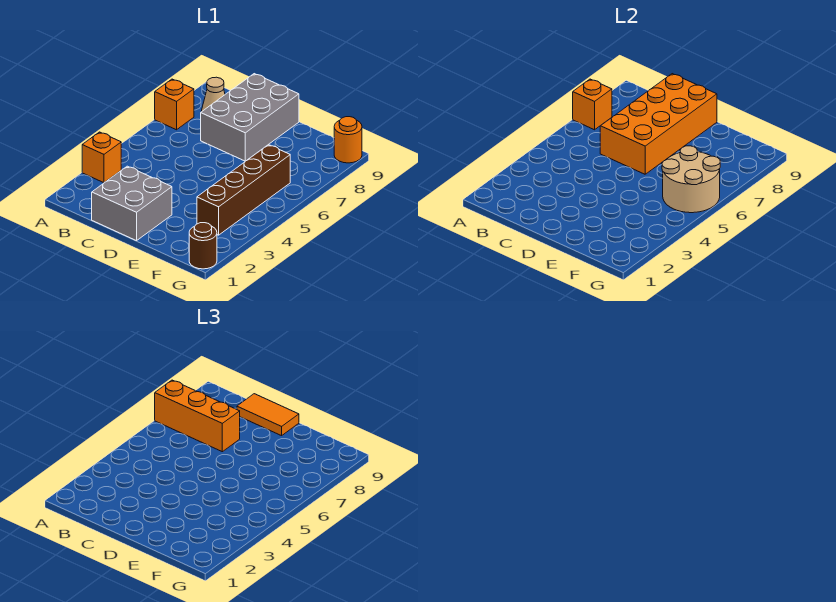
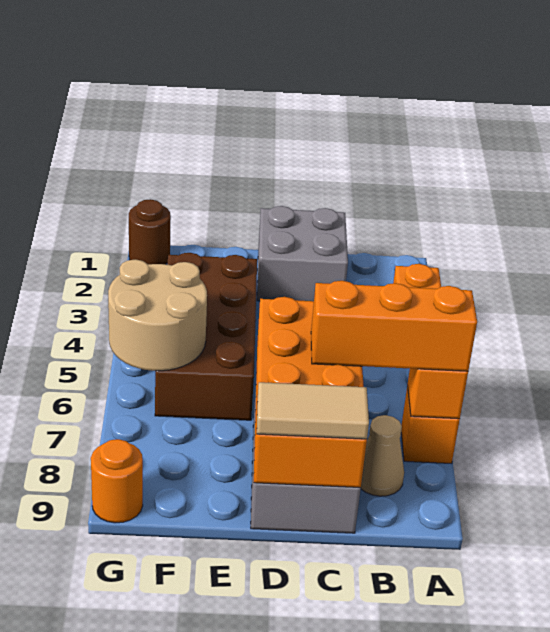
orange 1x2 tile [237,394,299,436] -> tan 1x2 tile [257,382,369,439]
brown 1x4 brick [197,145,290,235] -> brown 2x4 brick [155,253,257,420]

